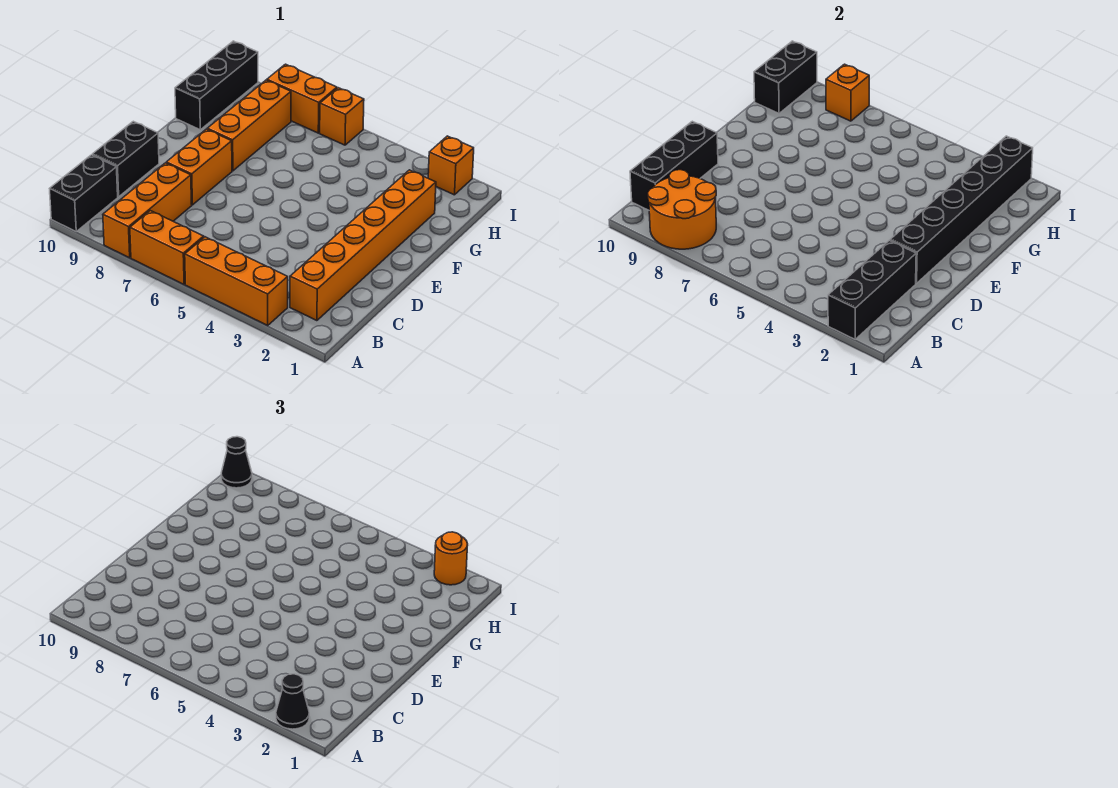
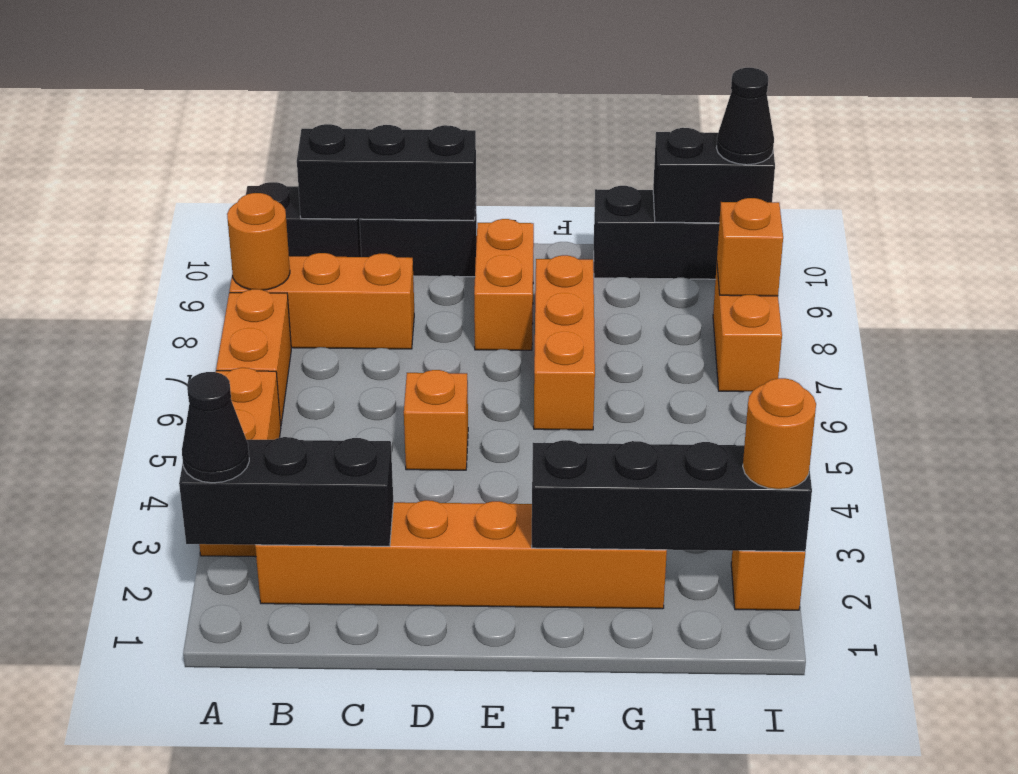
orange 2x2 round brick [648,170,716,249] -> orange 1x1 round brick [227,193,290,290]
black 1x6 brick [890,136,1033,283] -> black 1x4 brick [532,440,812,551]
orange 1x2 brick [166,129,232,205] -> orange 1x2 brick turned to [474,219,534,350]
orange 1x3 brick [207,80,291,171] -> orange 1x3 brick turned to [534,255,595,430]
orange 1x1 brick [320,88,364,145] -> orange 1x1 brick moved to [404,370,468,470]

